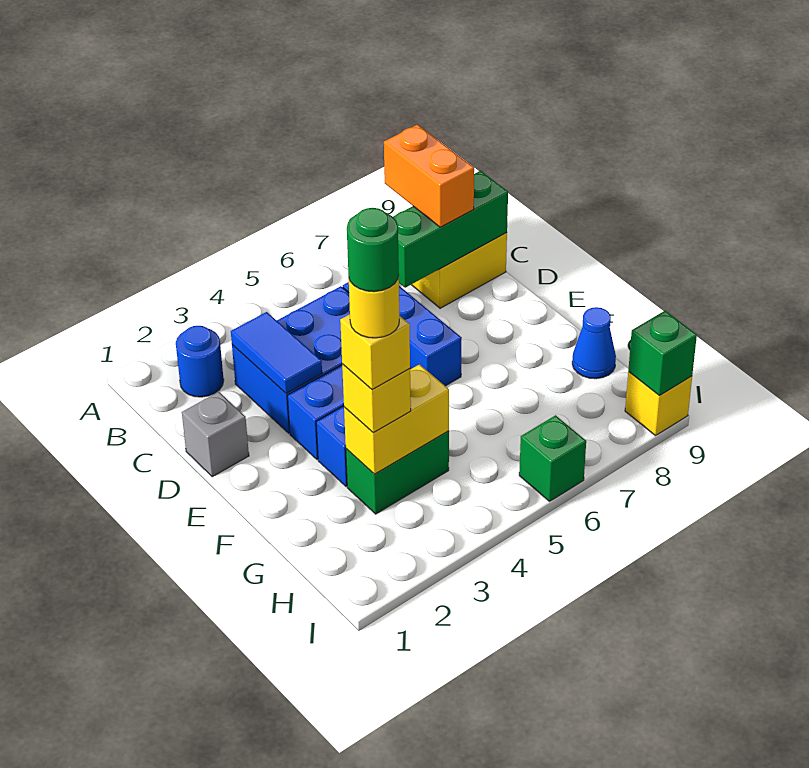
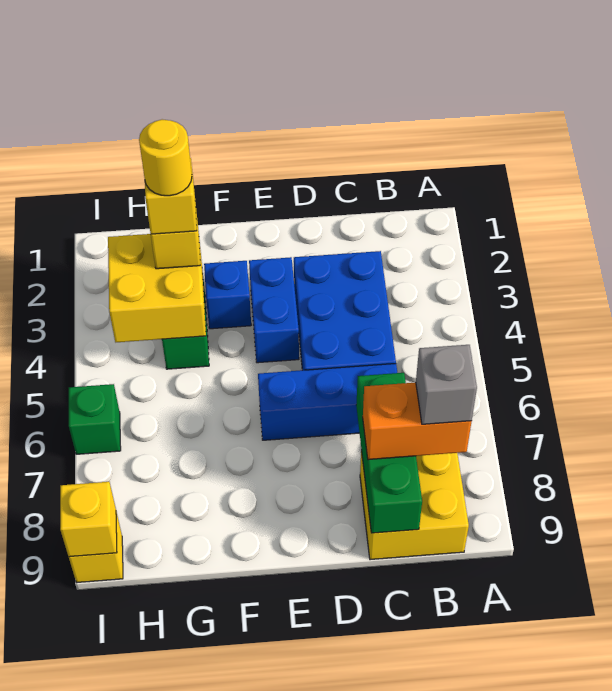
blue 1x1 round brick [176,326,224,397] -> none
blue 1x2 tile [231,312,322,394] -> none
grey 1x1 brick [182,392,249,477] -> grey 1x1 brick moved to [416,345,477,424]
yellow 1x2 brick [344,364,449,474] -> yellow 2x2 brick [108,234,206,342]
green 1x1 round brick [347,208,399,292] -> none
blue 1x1 cone [572,307,616,379] -> none
green 1x1 brick [628,311,697,395] -> yellow 1x1 brick [60,482,117,557]

